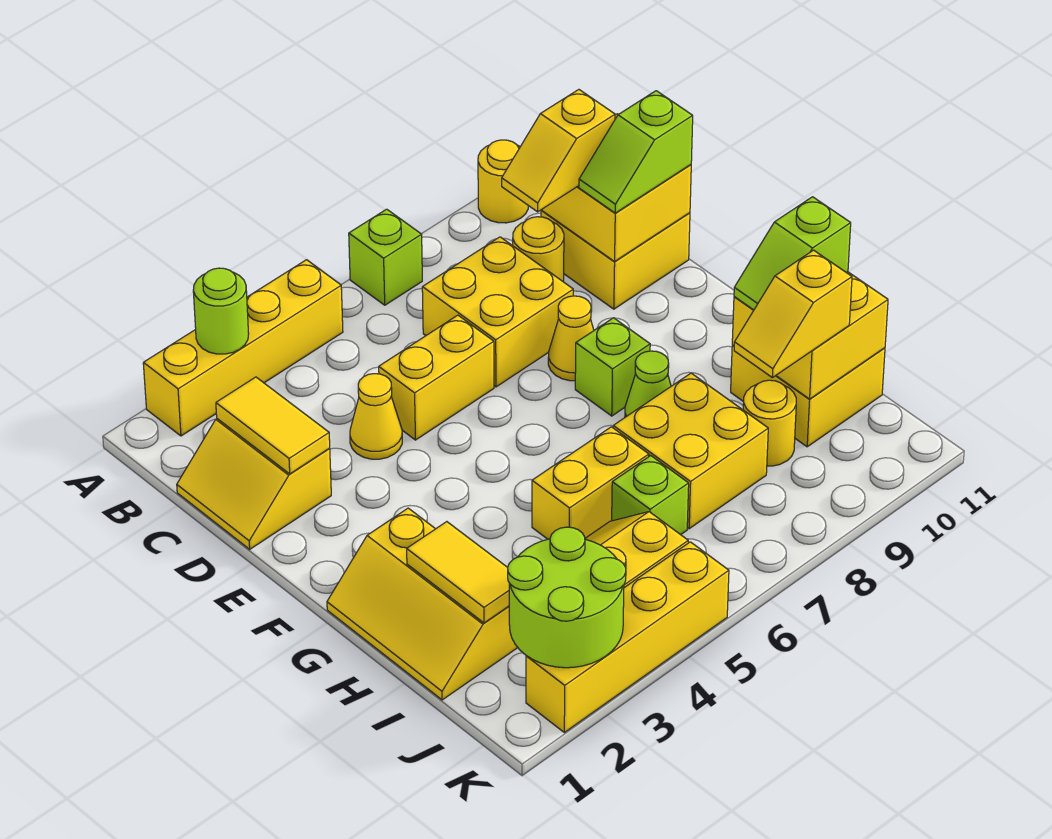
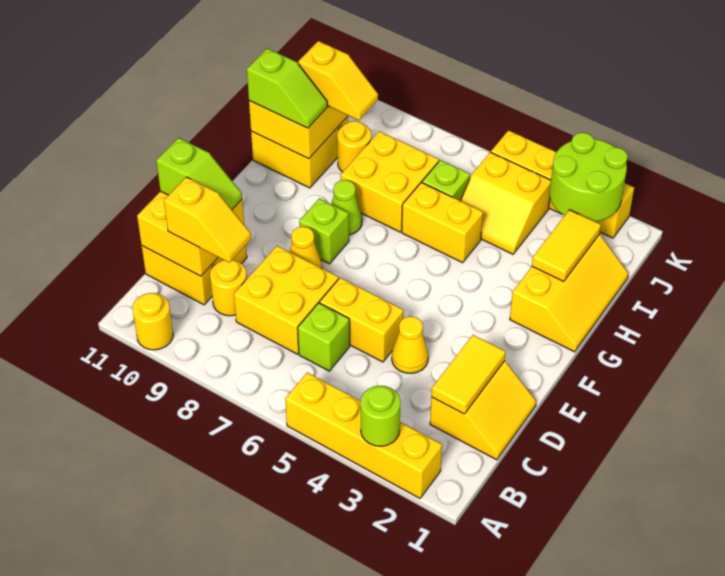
lime 1x1 brick [349,209,422,305] -> lime 1x1 brick moved to [298,303,350,371]

